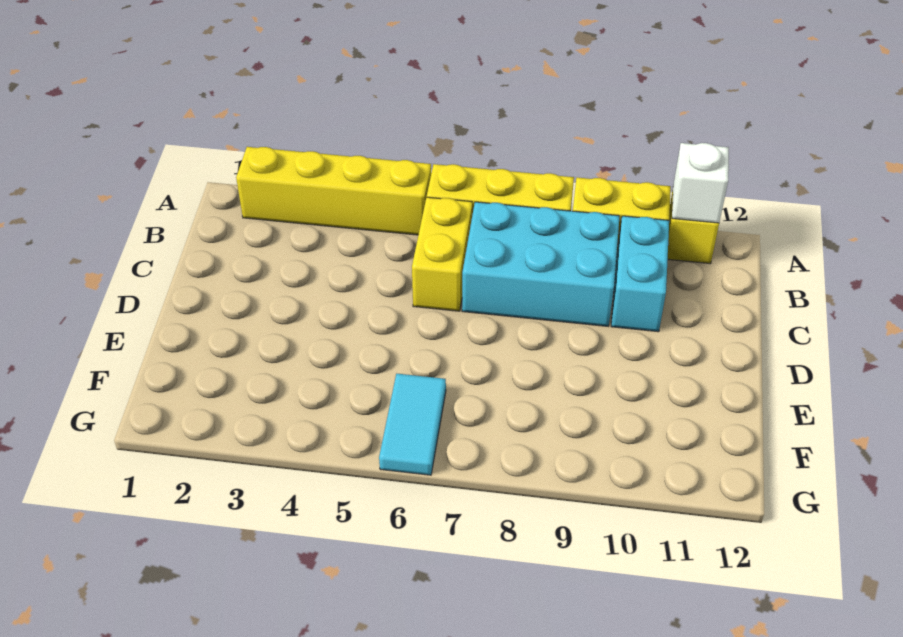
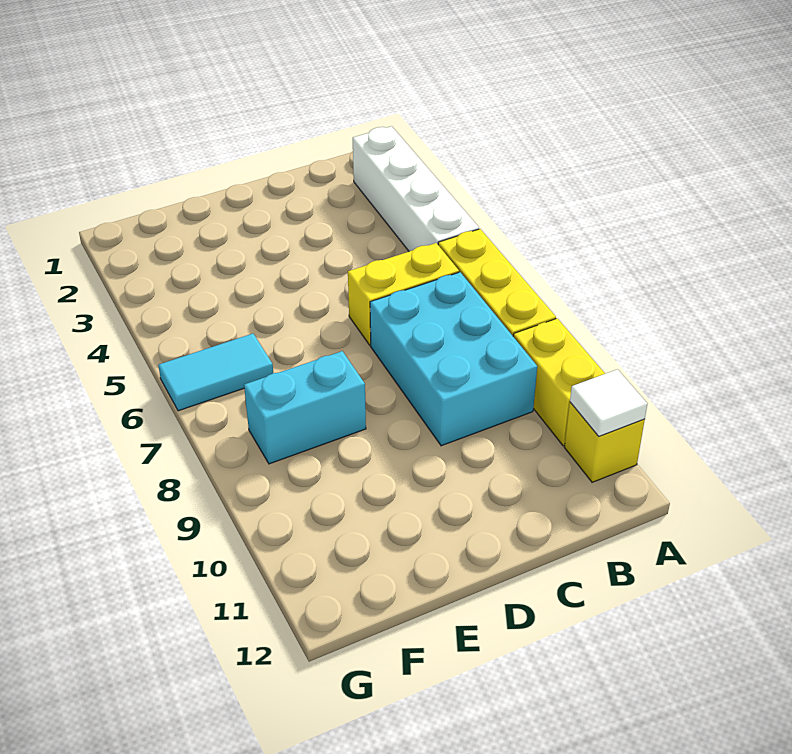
yellow 1x4 brick [236,147,431,235] -> white 1x4 brick [353,126,479,251]
white 1x1 brick [672,143,729,223] -> white 1x1 tile [570,369,647,436]
cyan 1x2 brick [611,216,669,332] -> cyan 1x2 brick moved to [244,351,366,464]

